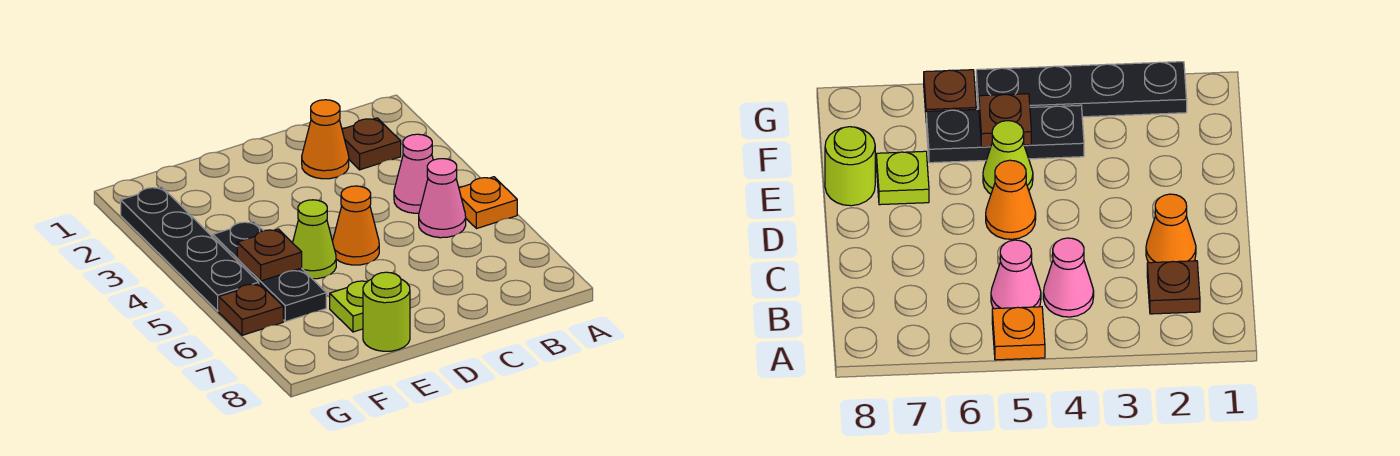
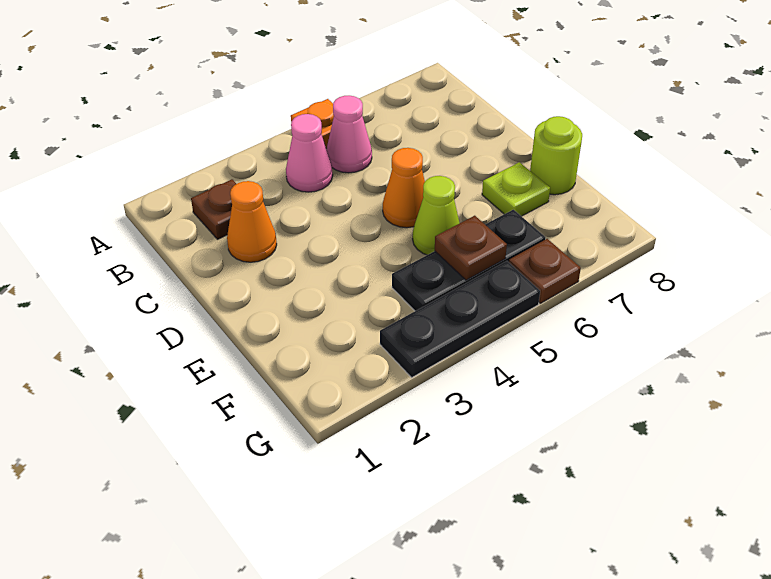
black 1x4 plate [121,187,259,311] -> black 1x3 plate [380,261,540,378]

